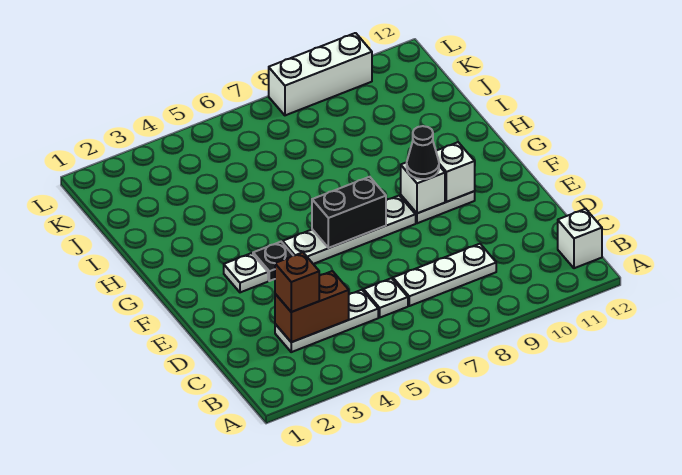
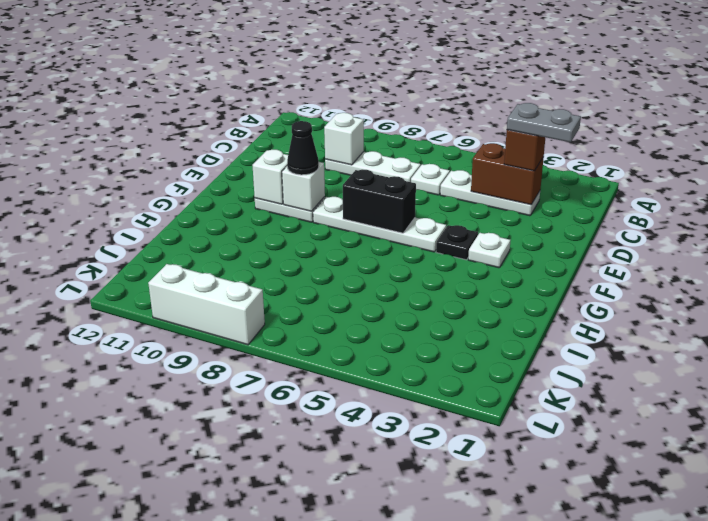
white 1x1 brick [558,209,602,268] -> white 1x1 brick moved to [324,113,364,165]
none -> grey 1x2 plate [507,103,581,142]

